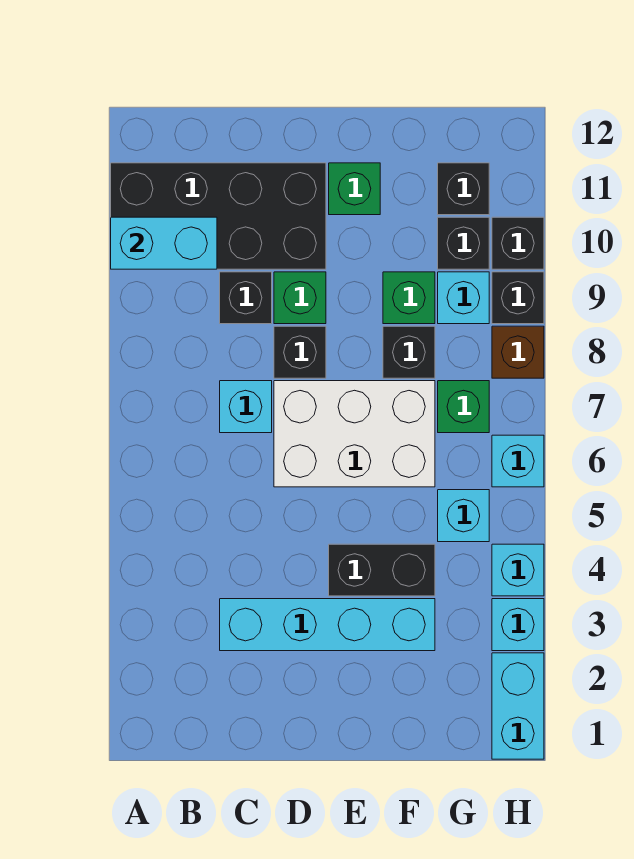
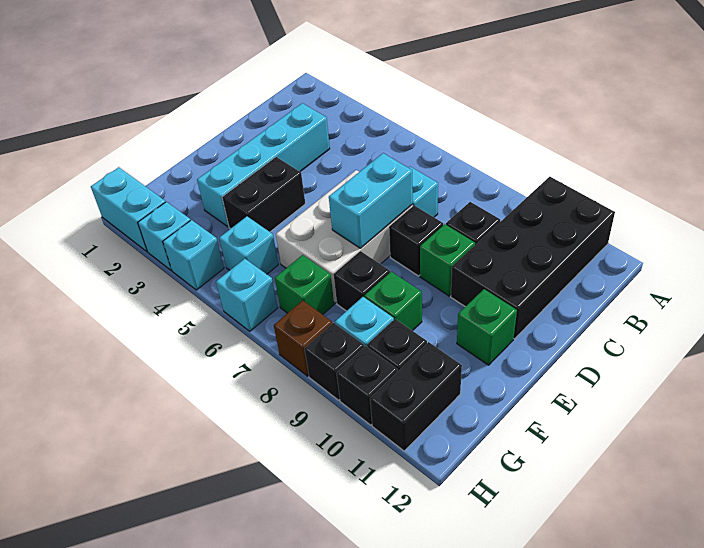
cyan 1x2 brick [111,217,217,269] -> cyan 1x2 brick moved to [329,153,413,248]
black 1x1 brick [438,163,489,215] -> black 1x2 brick [370,342,462,451]

